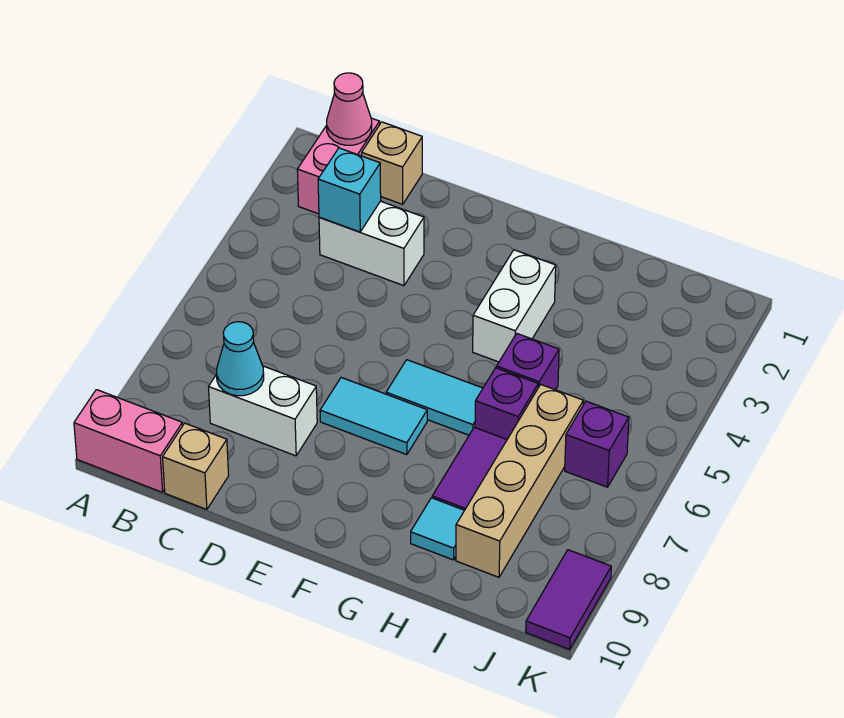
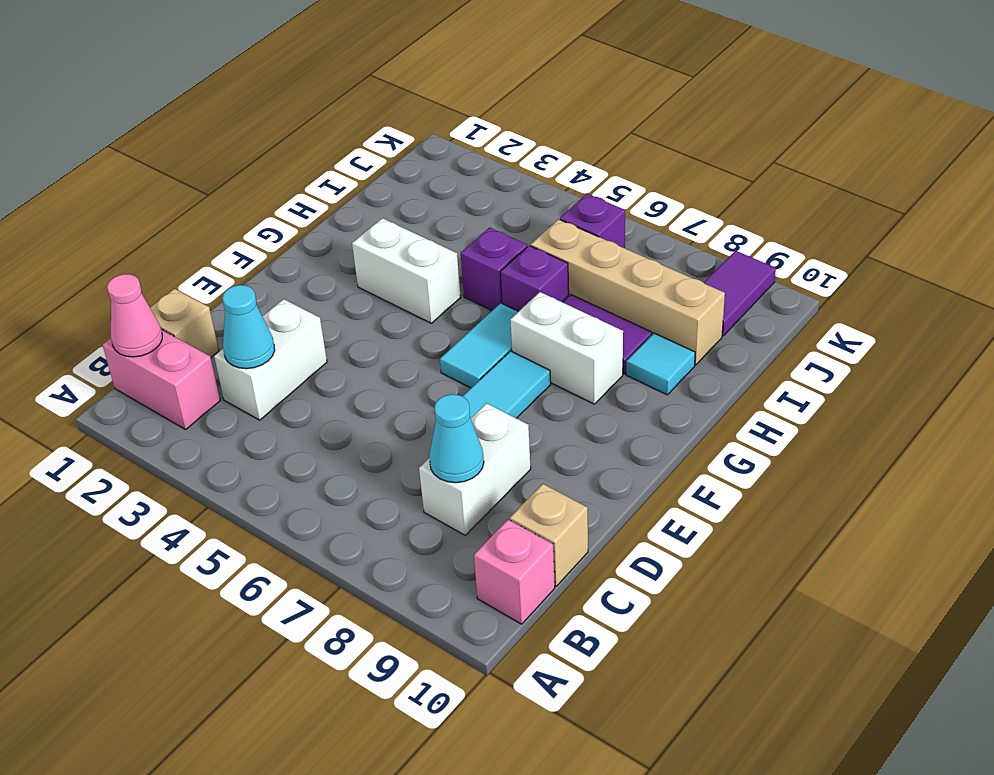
pink 1x2 brick [74,390,183,492] -> pink 1x1 brick [474,520,555,624]
cyan 1x1 brick [318,148,381,232] -> cyan 1x1 cone [222,285,275,369]
none -> white 1x2 brick [510,292,623,404]
purple 1x2 tile [526,550,611,649] -> purple 1x2 tile turned to [704,251,776,336]

